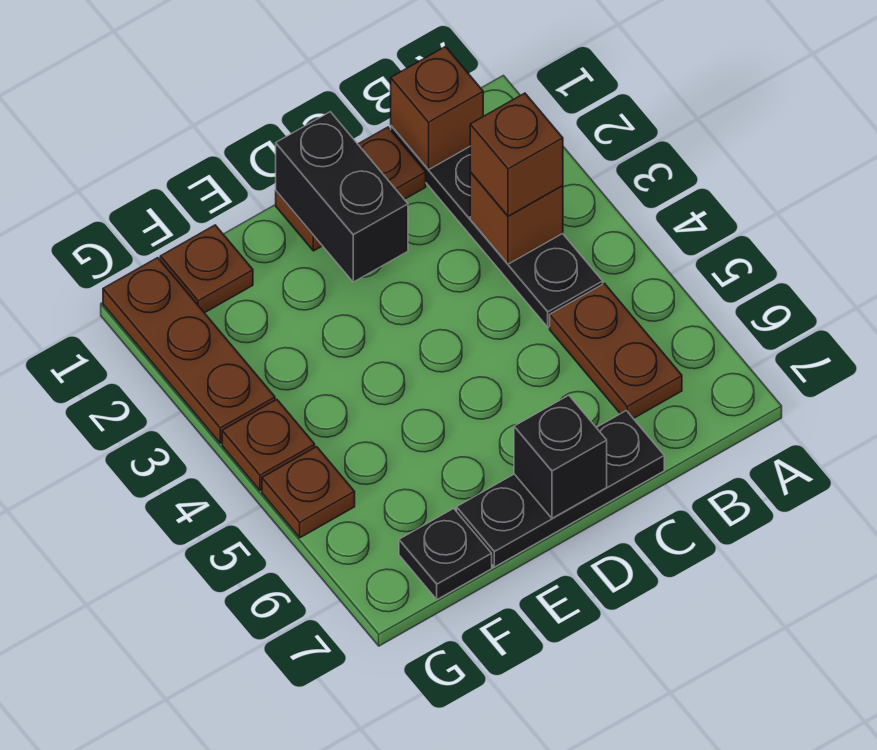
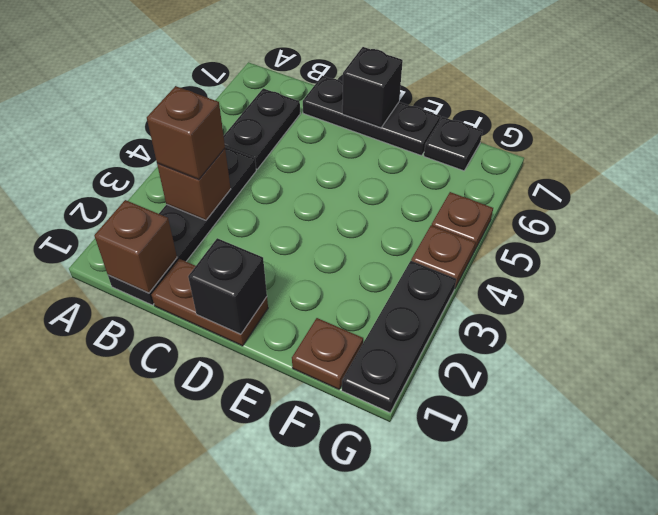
brown 1x2 plate [550,283,682,419] -> black 1x2 plate [224,88,300,169]
black 1x2 brick [276,112,408,282] -> black 1x1 brick [188,238,267,334]
brown 1x3 plate [103,258,275,443] -> black 1x3 plate [342,261,456,412]

